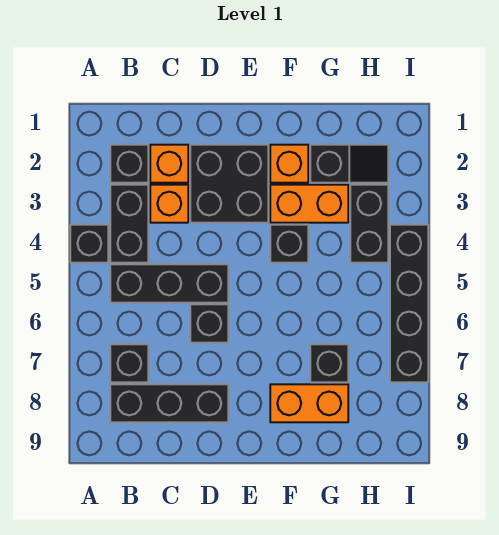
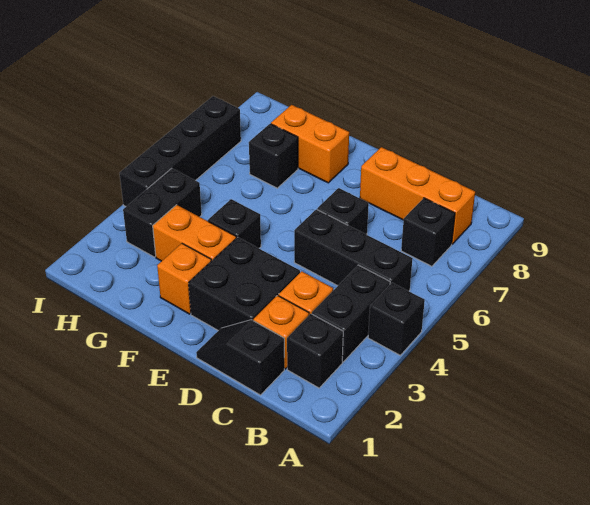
black 1x3 brick [110,384,228,422] -> orange 1x3 brick [360,147,475,244]
black 1x2 slope [310,145,388,183] -> black 1x2 slope moved to [196,320,284,395]

